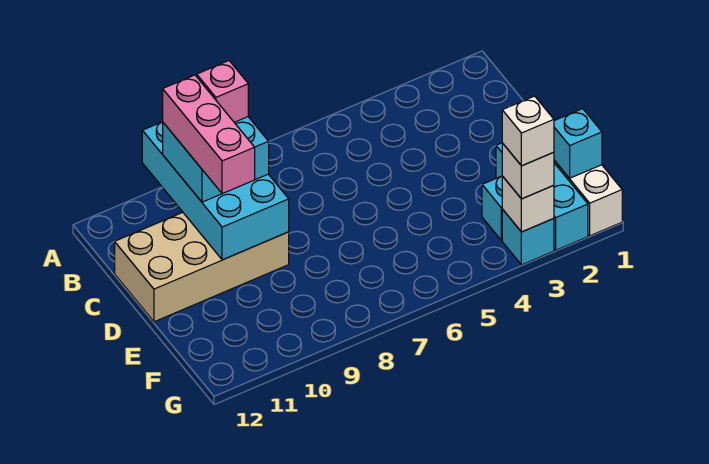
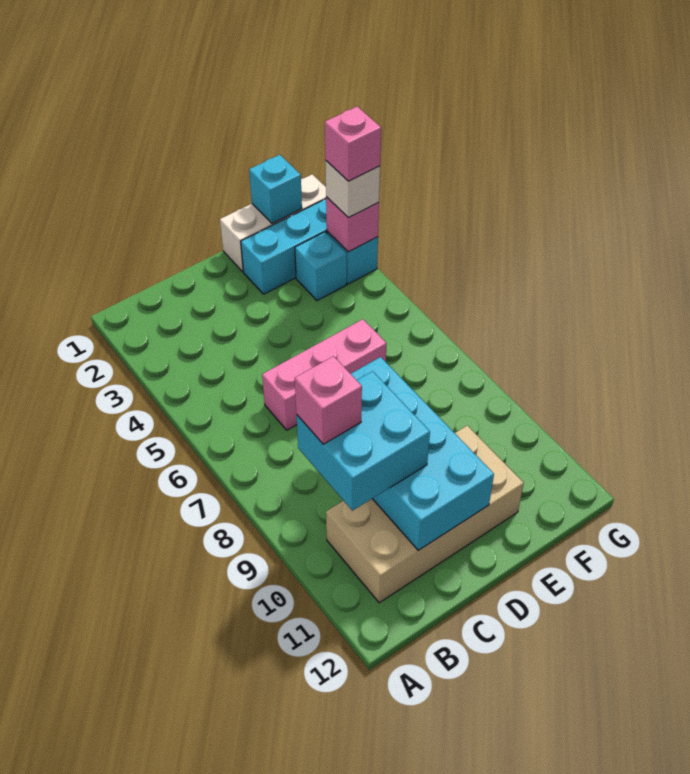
cyan 2x4 brick [142,122,289,260] -> cyan 2x4 brick turned to [351,357,494,550]
pink 1x3 brick [163,75,255,194] -> pink 1x3 brick moved to [262,319,387,430]
tan 2x4 brick [115,212,289,322] -> tan 2x4 brick turned to [326,425,524,603]
white 1x1 brick [502,176,554,232] -> pink 1x1 brick [326,197,379,252]
white 1x1 brick [502,96,554,166] -> pink 1x1 brick [325,107,381,181]

